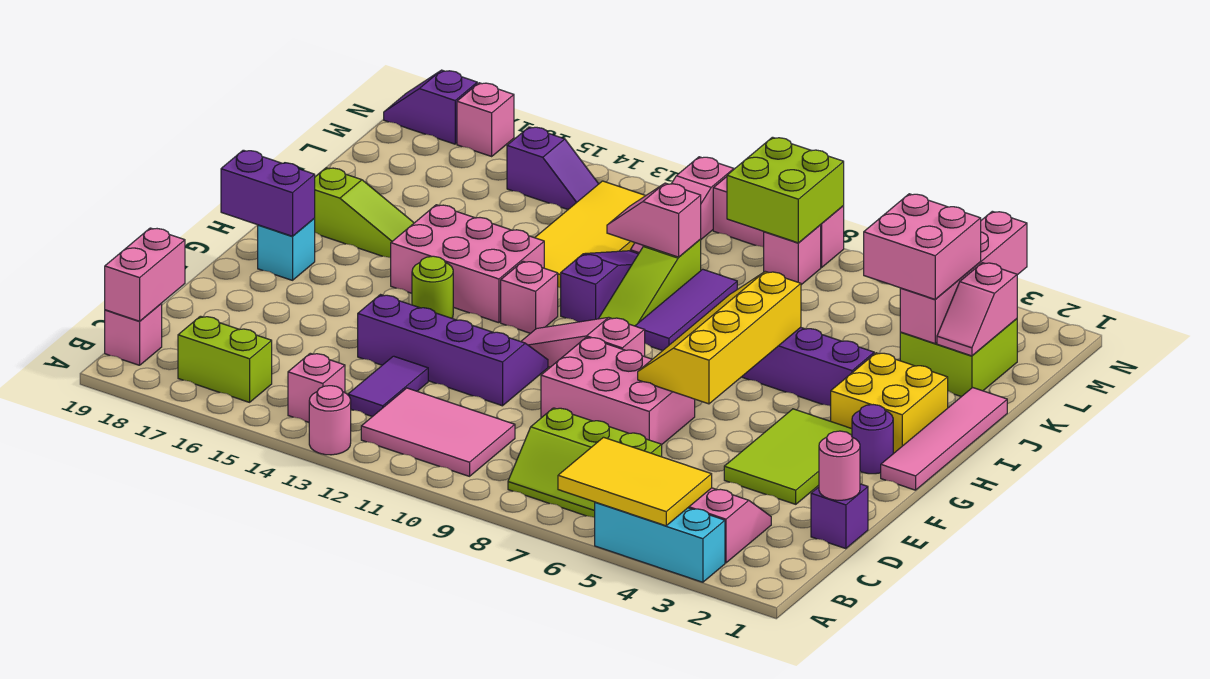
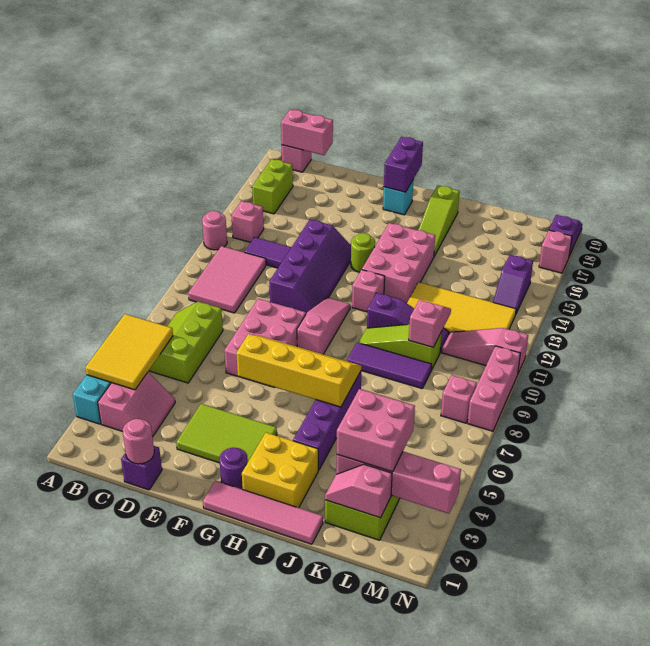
lime 2x2 brick [727,137,844,243] -> none

